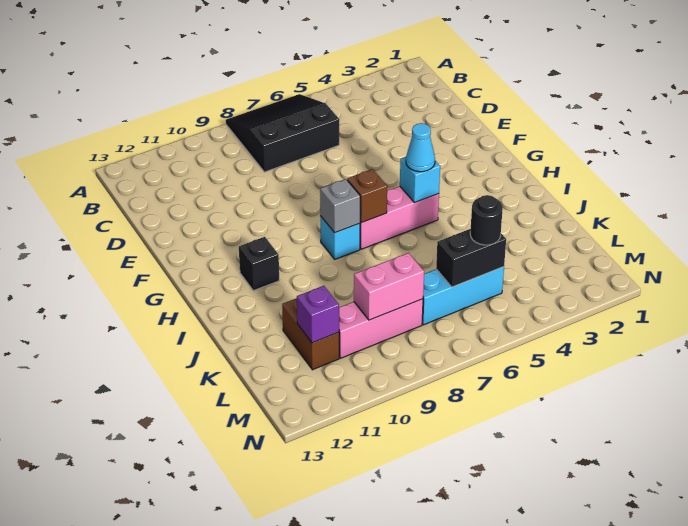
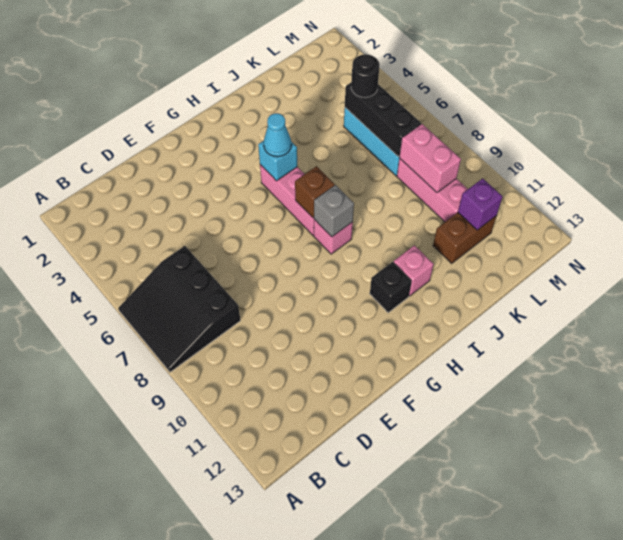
cyan 1x1 brick [320,216,360,259] -> pink 1x1 brick [314,219,353,254]
none -> pink 1x1 brick [394,245,434,296]
black 1x2 brick [436,229,506,287] -> black 1x3 brick [345,83,421,157]

